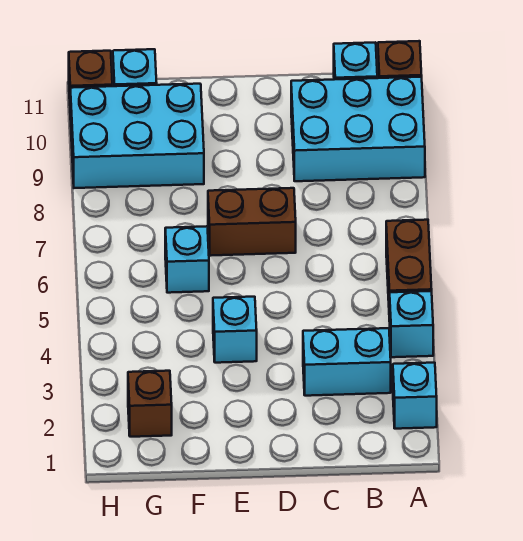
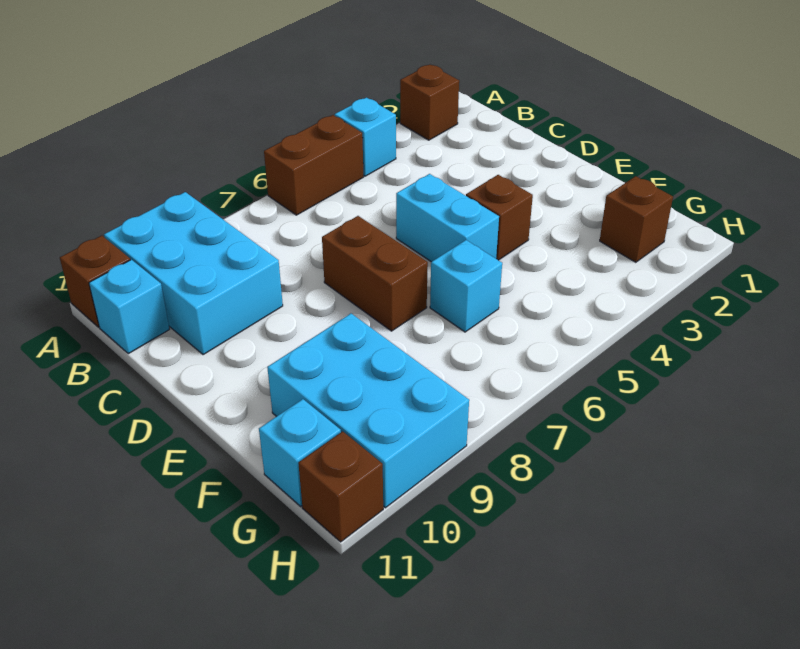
cyan 1x1 brick [393,363,437,429] -> brown 1x1 brick [400,65,459,140]
cyan 1x2 brick [303,328,391,396] -> cyan 1x2 brick moved to [396,174,499,262]
cyan 1x1 brick [213,297,257,363] -> brown 1x1 brick [466,175,533,260]

